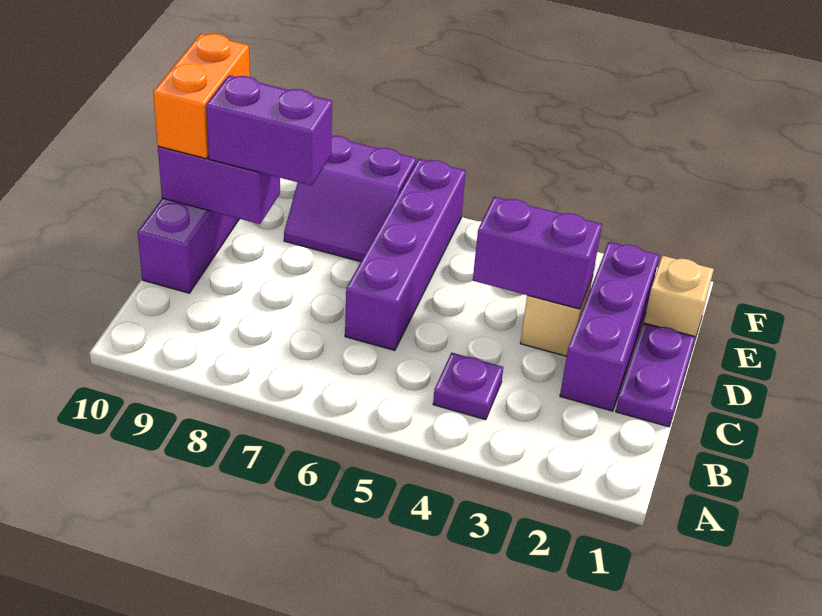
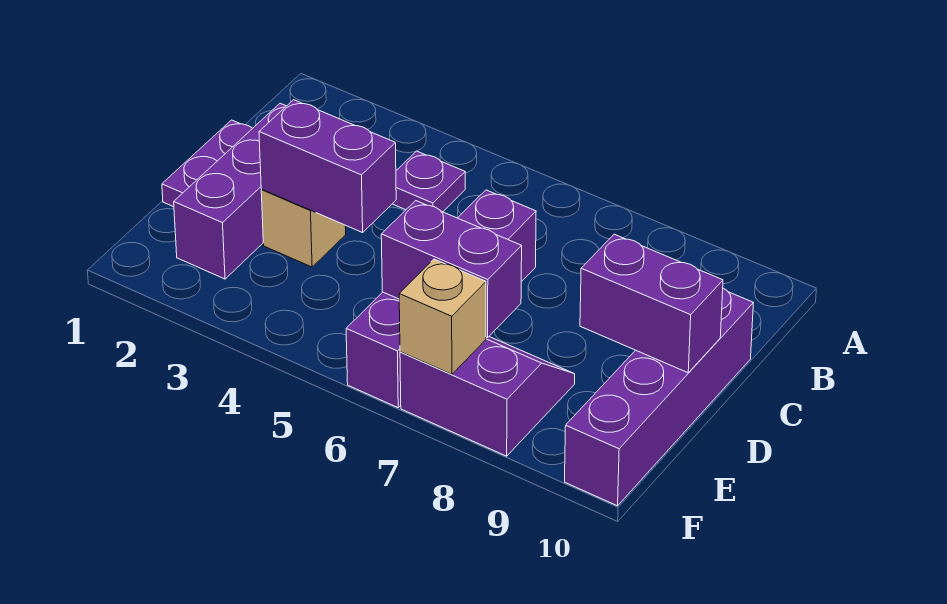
purple 1x2 brick [206,75,332,186] -> purple 1x2 brick moved to [381,201,522,338]
orange 1x2 brick [153,34,250,159] -> none
tan 1x1 brick [644,256,714,342] -> tan 1x1 brick moved to [399,259,486,374]

